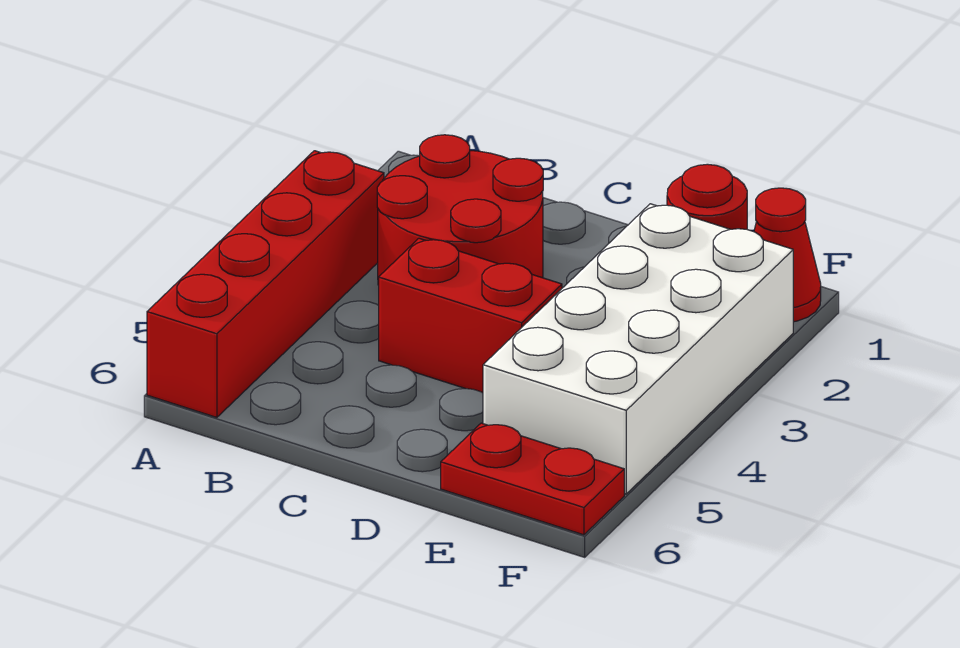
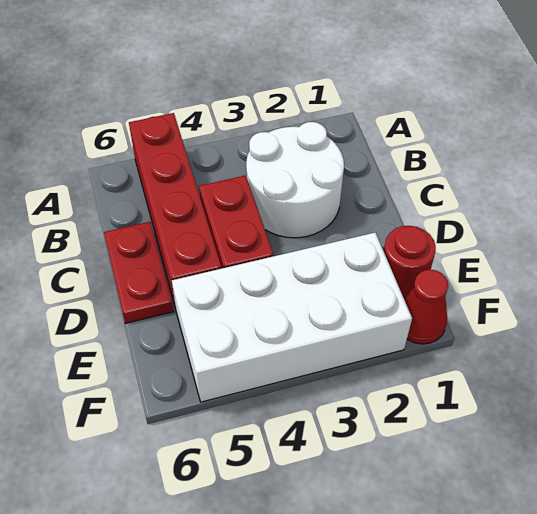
red 1x4 brick [147,151,384,417] -> red 1x4 brick turned to [129,113,222,309]
red 2x2 round brick [377,135,543,285] -> white 2x2 round brick [246,122,344,238]
red 1x2 plate [441,423,624,535] -> red 1x2 plate moved to [104,222,174,323]

